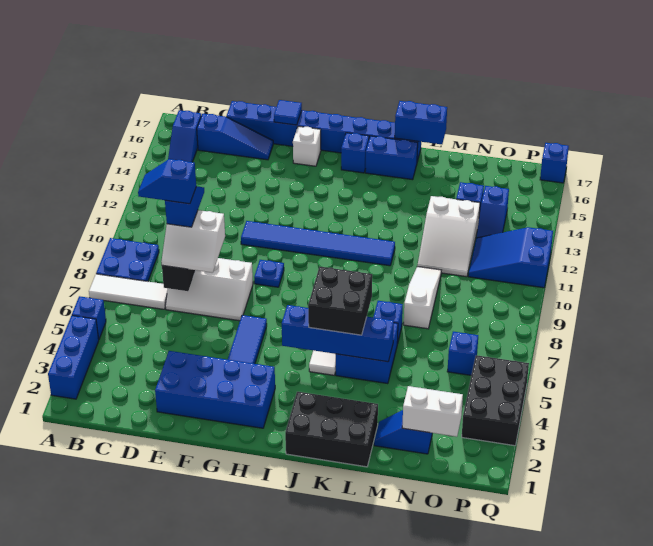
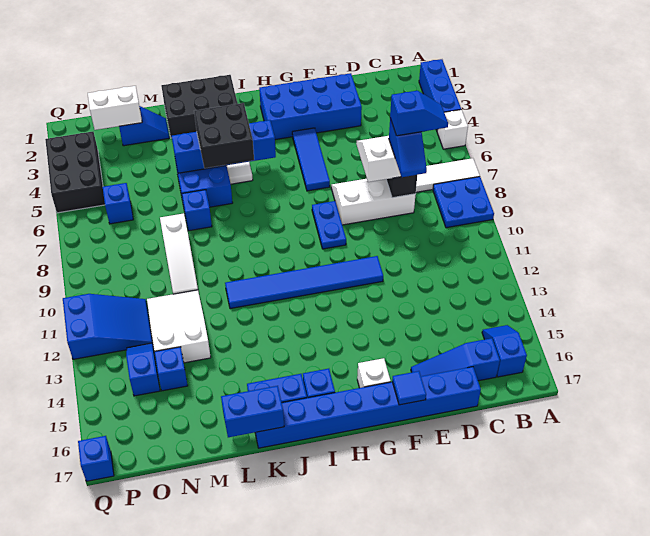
blue 1x1 brick [72,296,106,339] -> white 1x1 brick [437,110,468,149]
blue 1x1 plate [254,260,284,287] -> blue 1x2 plate [312,201,346,249]

